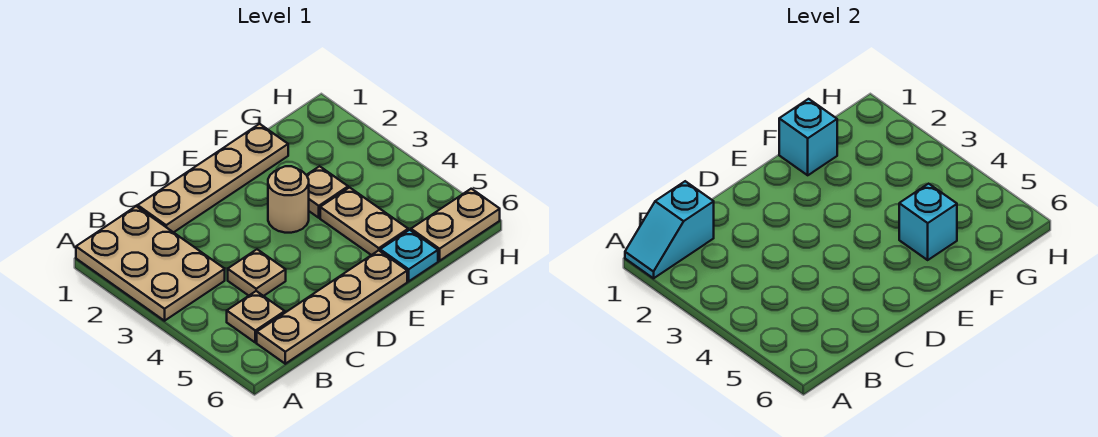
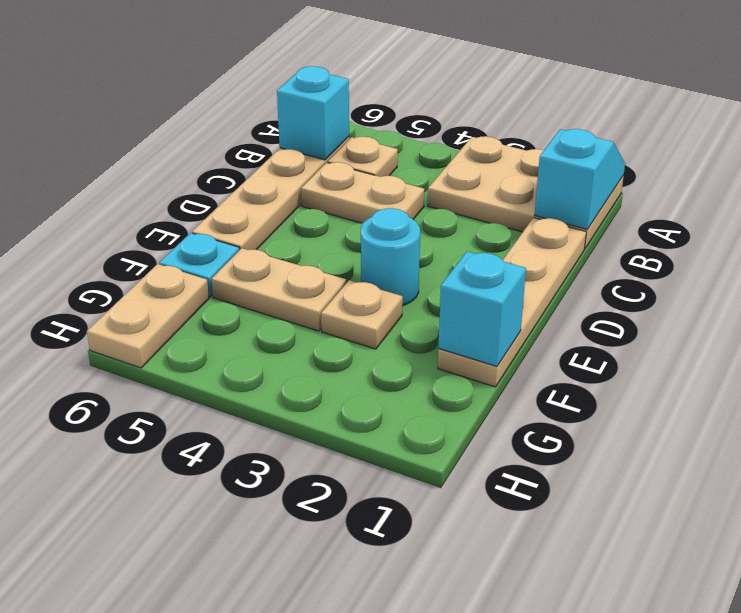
tan 1x1 plate [228,249,286,296] -> tan 1x2 plate [301,162,424,223]
tan 1x1 round brick [268,166,309,233] -> cyan 1x1 round brick [361,208,420,306]
cyan 1x1 brick [899,184,957,260] -> cyan 1x1 brick moved to [277,66,349,160]

